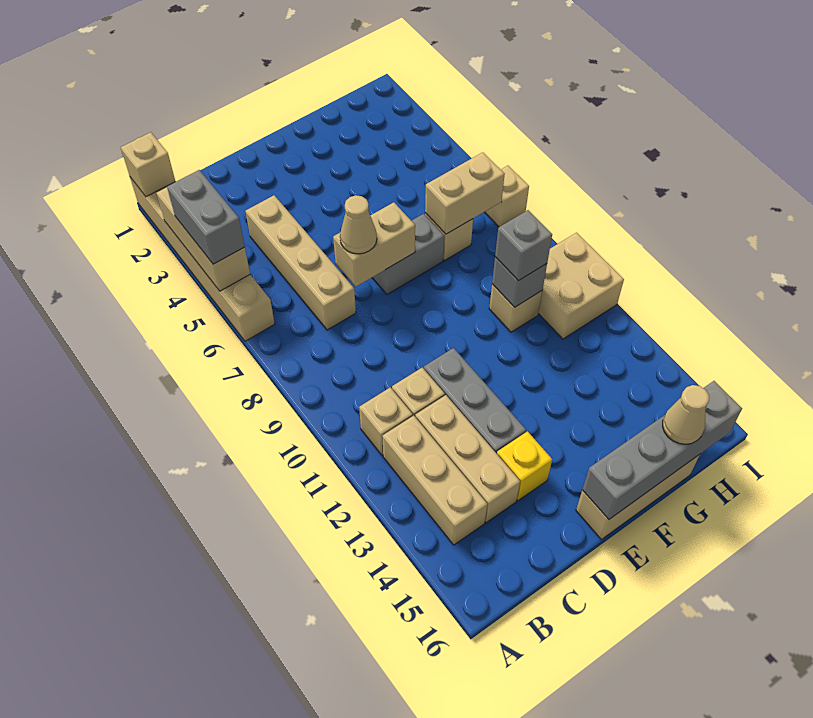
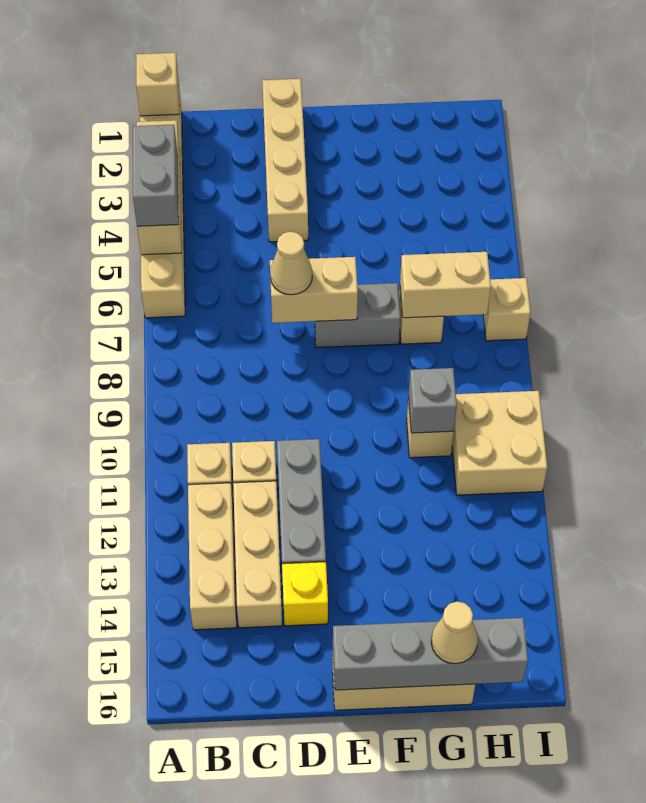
tan 1x4 brick [245,195,356,330] -> tan 1x4 brick moved to [262,79,308,242]
grey 1x1 brick [495,210,552,281] -> none

